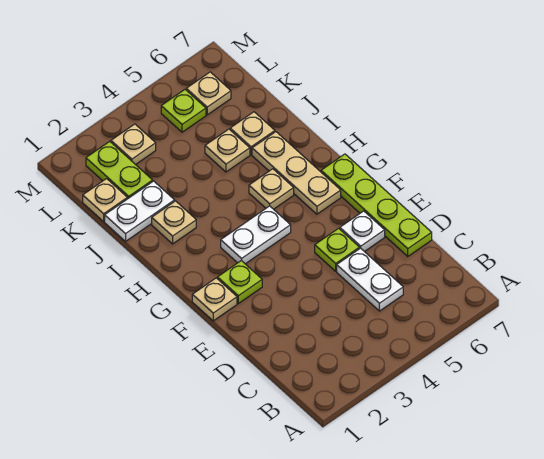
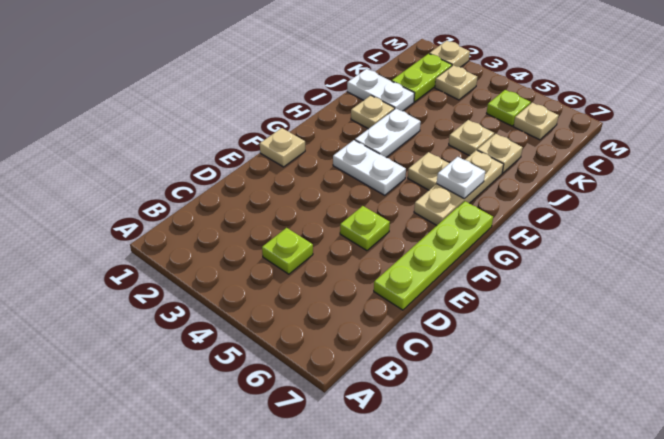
white 1x2 plate [337,248,403,311] -> white 1x2 plate moved to [355,109,421,157]
white 1x1 plate [340,211,385,252] -> white 1x1 plate moved to [437,157,485,199]
lime 1x1 plate [217,261,262,303] -> lime 1x1 plate moved to [262,228,313,274]
tan 1x1 plate [83,179,127,221] -> tan 1x1 plate moved to [429,41,470,67]

